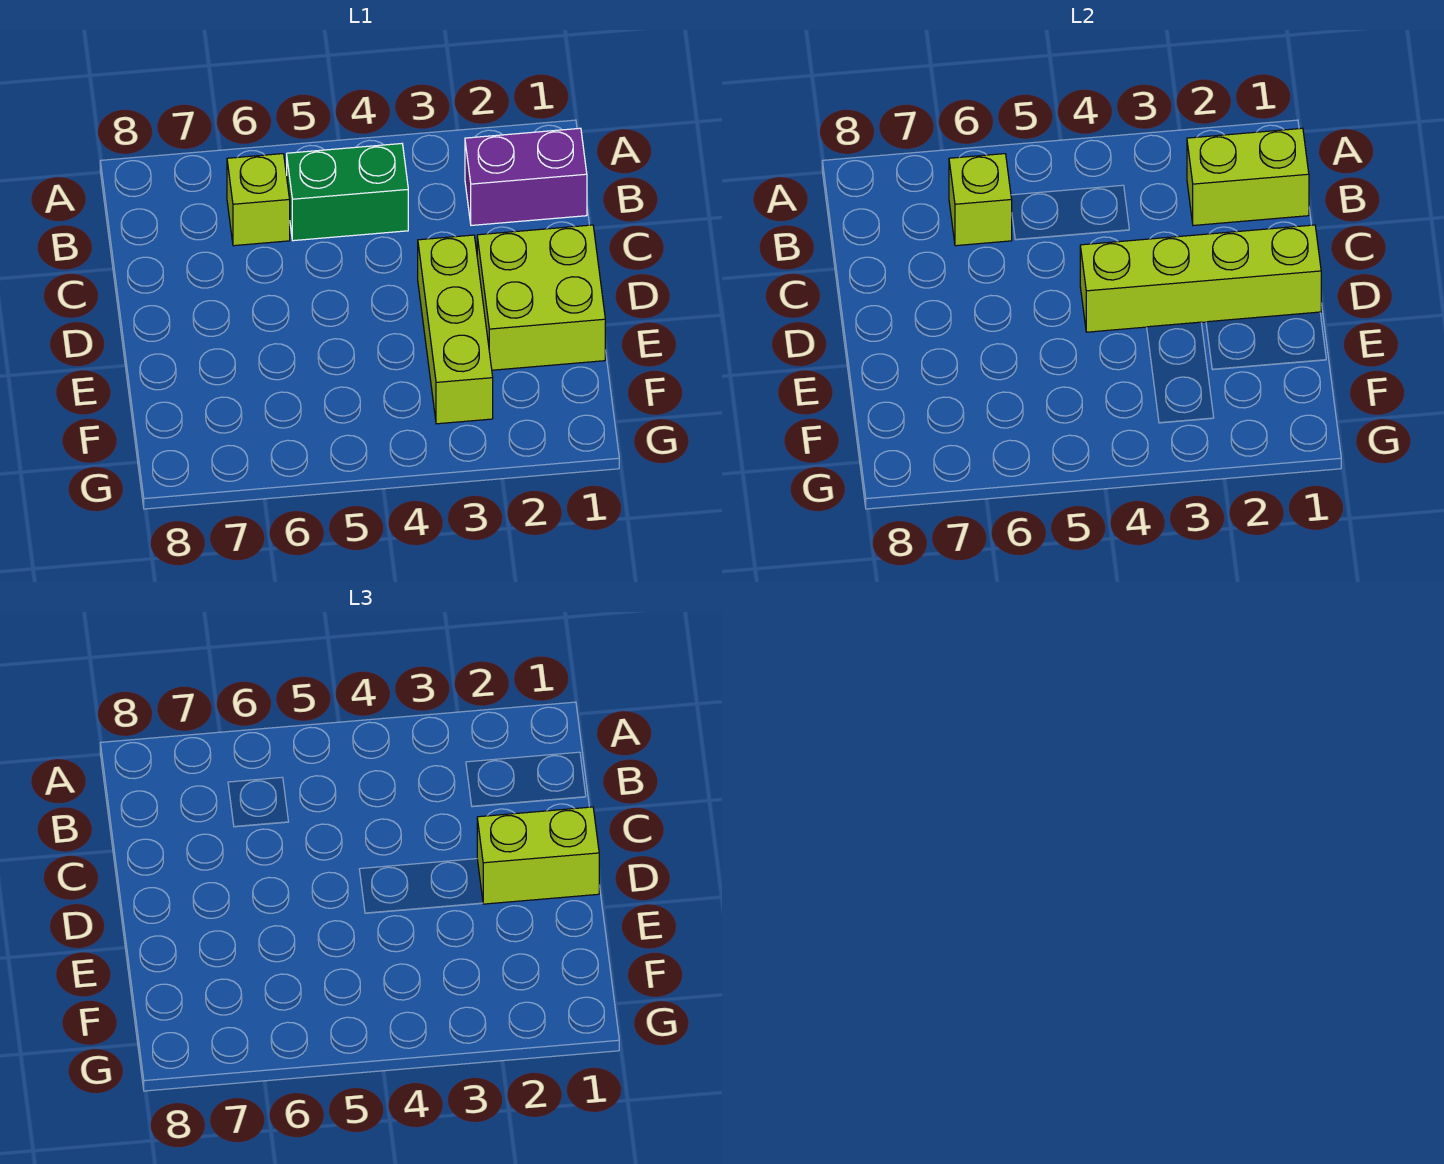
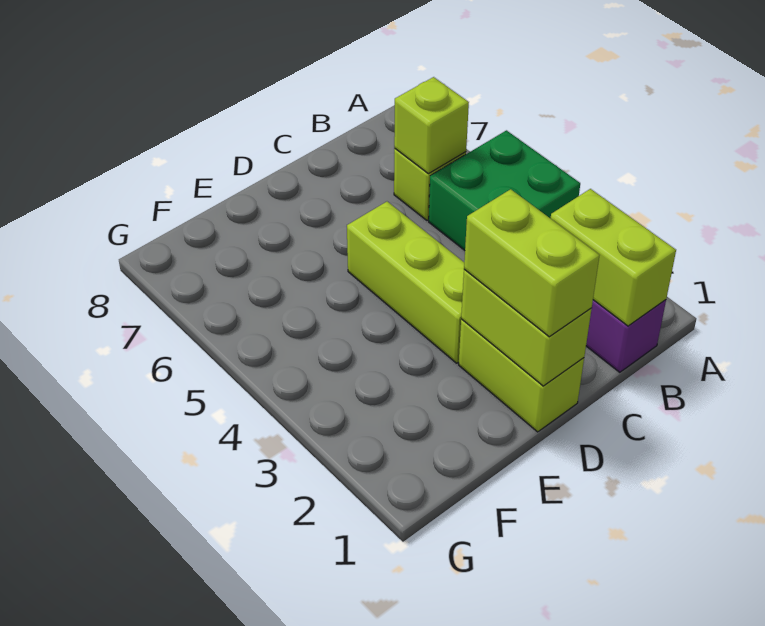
green 1x2 brick [287,144,408,241] -> green 2x2 brick [429,130,580,250]
lime 2x2 brick [477,225,605,370] -> lime 1x2 brick [459,319,584,432]
lime 1x4 brick [1080,225,1321,332] -> lime 1x2 brick [461,269,592,386]
lime 1x3 brick [418,235,493,424] -> lime 1x3 brick turned to [347,202,464,363]

